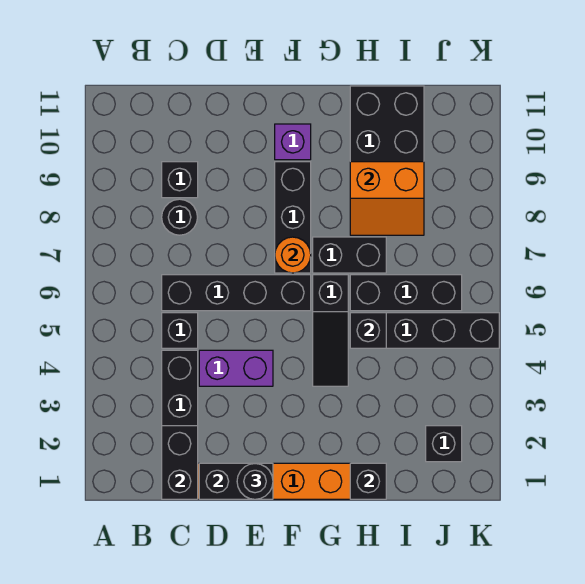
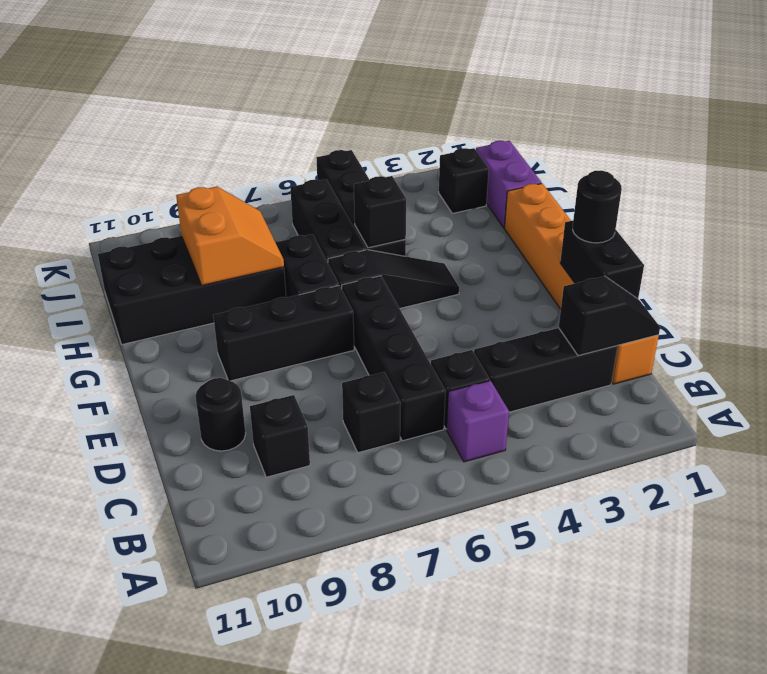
black 1x2 brick [162,426,198,499] -> black 1x2 slope [559,276,660,356]
black 1x1 round brick [162,199,197,235] -> black 1x1 round brick moved to [196,378,246,451]
purple 1x2 brick [199,350,273,386] -> purple 1x2 brick moved to [476,141,542,228]
orange 1x1 round brick [275,237,311,273] -> none
purple 1x1 brick [275,124,311,160] -> purple 1x1 brick moved to [447,381,509,462]
black 1x1 brick [350,463,386,499] -> black 1x1 brick moved to [342,372,401,453]

